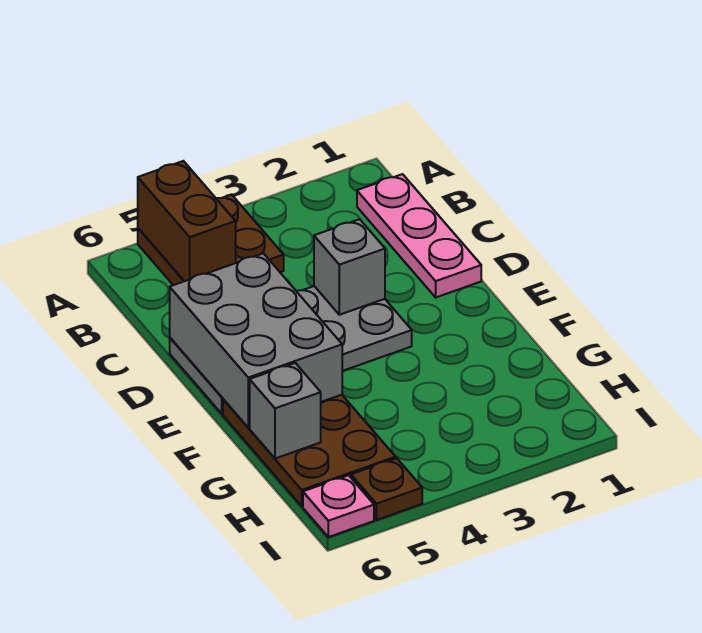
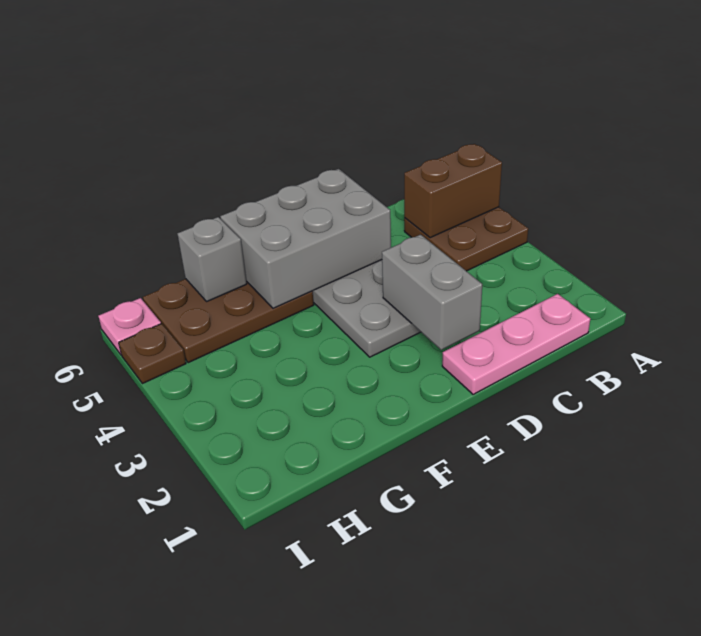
grey 1x1 brick [314,219,385,315] -> grey 1x2 brick [382,235,482,350]

